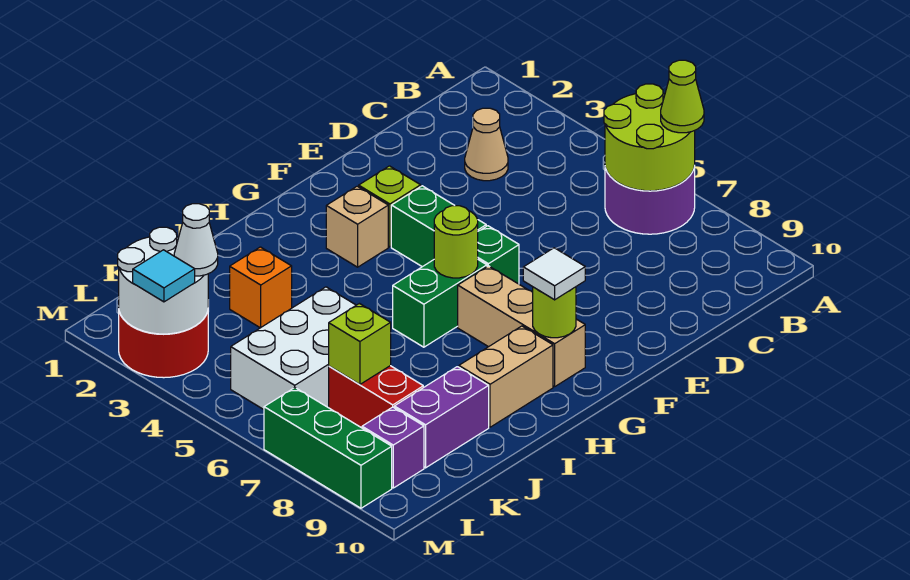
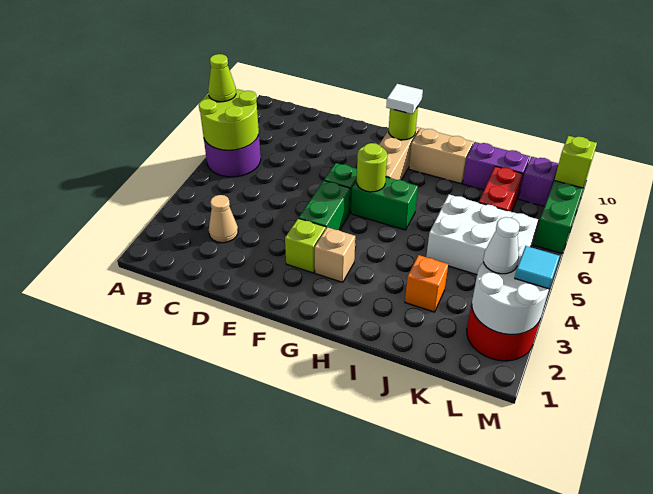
lime 1x1 brick [329,304,391,384] -> lime 1x1 brick moved to [554,136,597,188]

